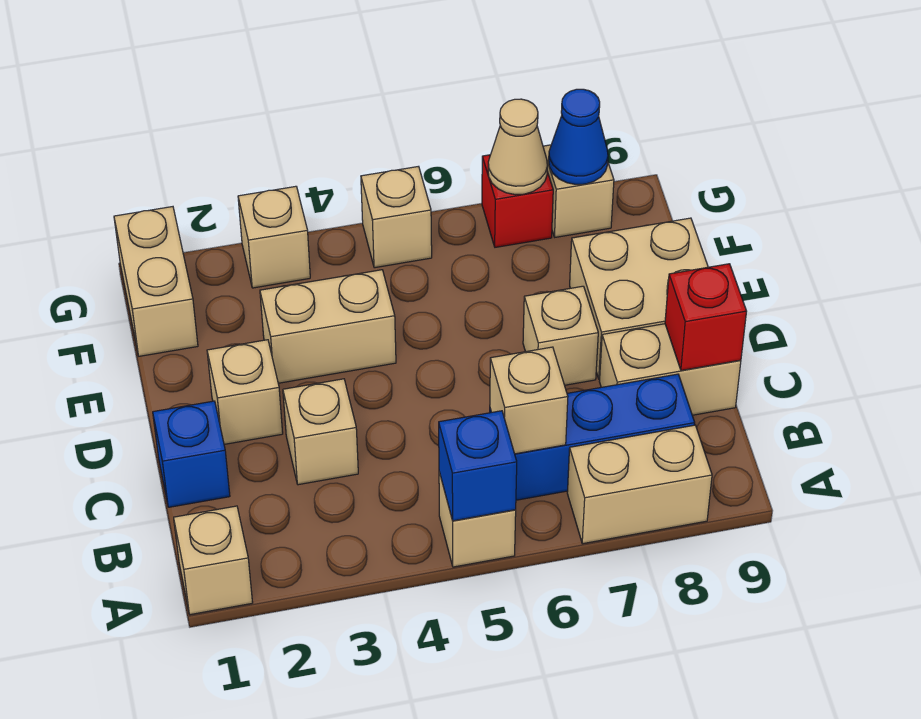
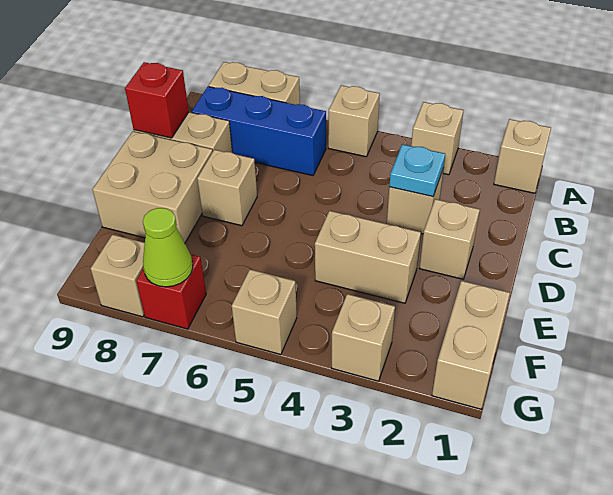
blue 1x1 brick [439,411,517,521] -> none
tan 1x1 brick [490,347,568,454] -> tan 1x1 brick moved to [411,102,464,175]
blue 1x1 brick [153,401,230,507] -> none
none -> cyan 1x1 plate [389,144,445,196]
tan 1x1 cone [488,99,547,195] -> lime 1x1 cone [143,208,193,287]
blue 1x1 cone [549,89,608,184] -> none

